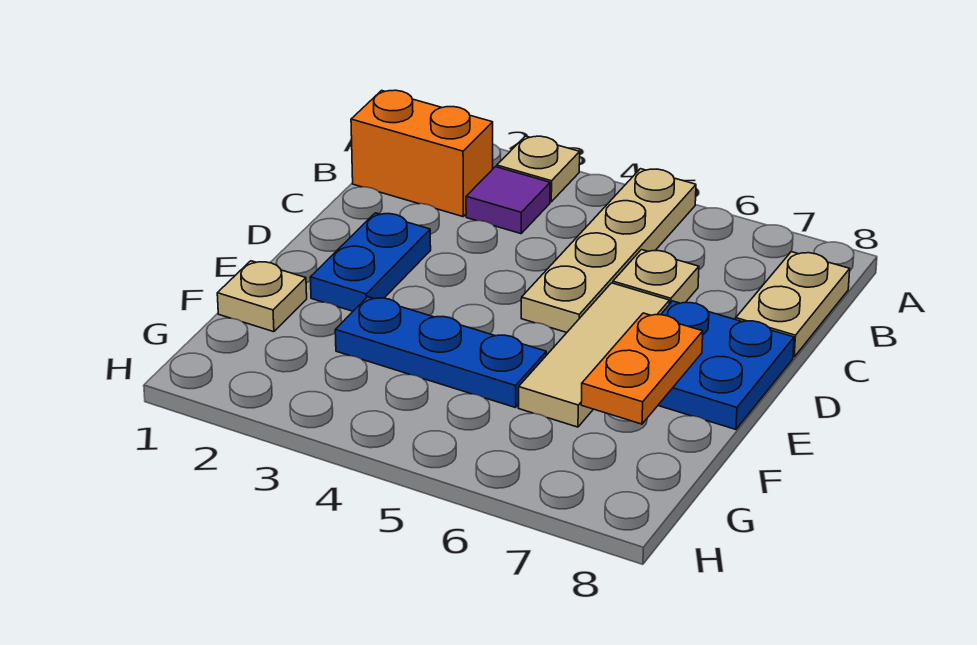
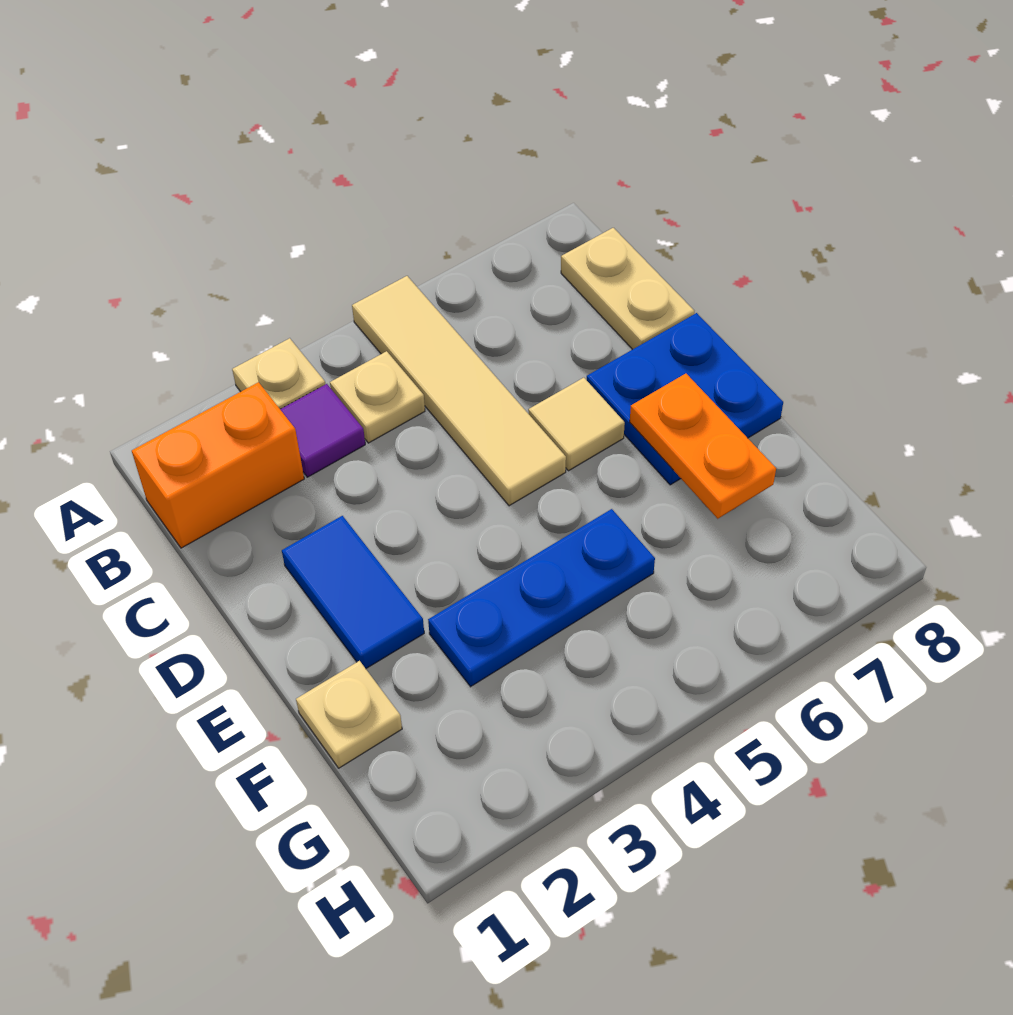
tan 1x4 plate [521,169,696,332] -> tan 1x4 tile [352,276,566,506]
tan 1x1 plate [613,250,699,304] -> tan 1x1 plate moved to [330,351,425,443]
blue 1x2 plate [310,213,431,311] -> blue 1x2 tile [282,516,424,668]
tan 1x3 tile [518,283,670,427] -> tan 1x1 tile [528,378,625,471]

